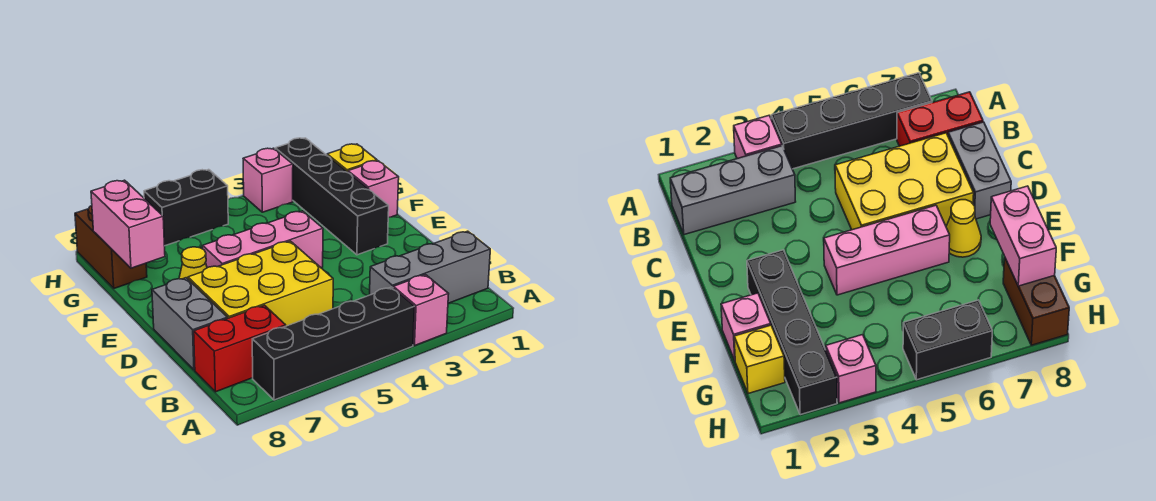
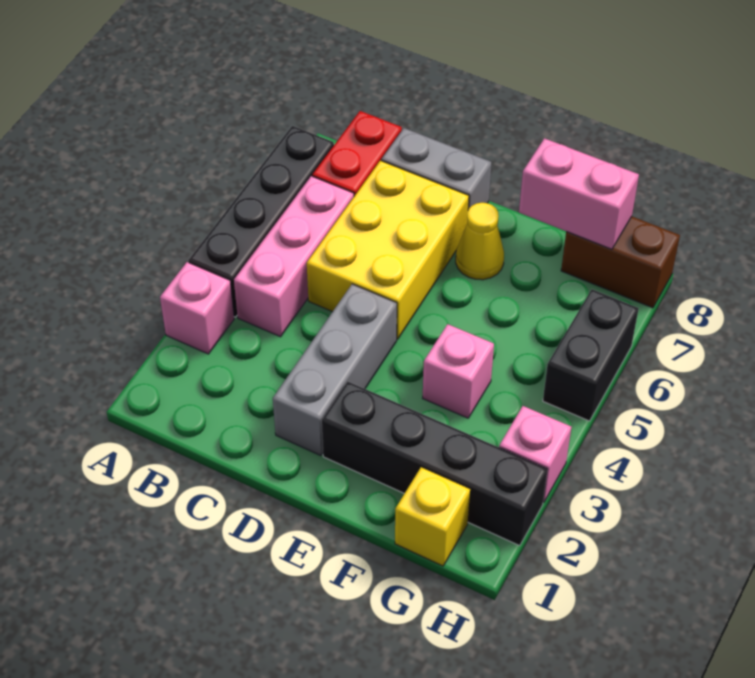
grey 1x3 brick [370,231,490,303] -> grey 1x3 brick moved to [273,284,397,456]
pink 1x3 brick [203,211,323,268] -> pink 1x3 brick moved to [234,176,354,337]
pink 1x1 brick [348,161,399,218] -> pink 1x1 brick moved to [423,324,494,418]

